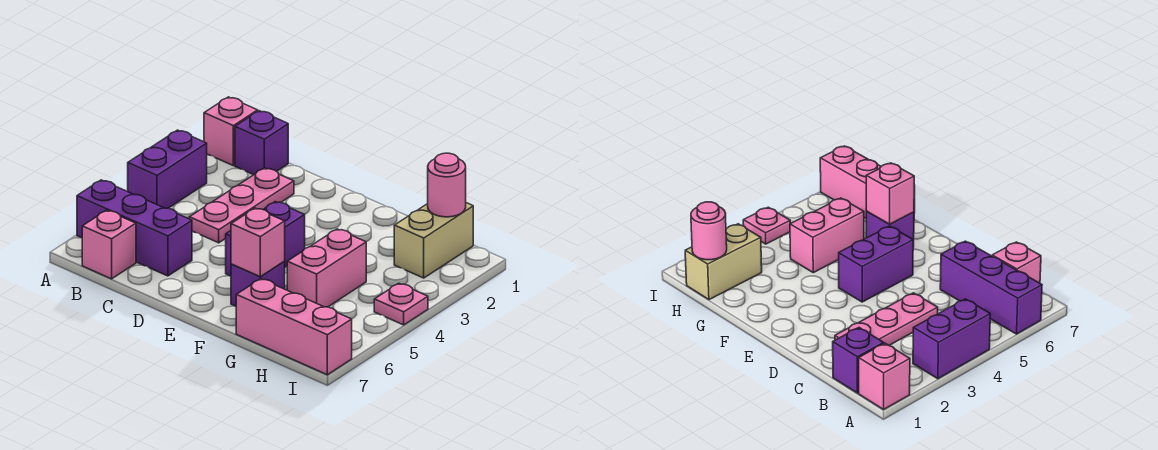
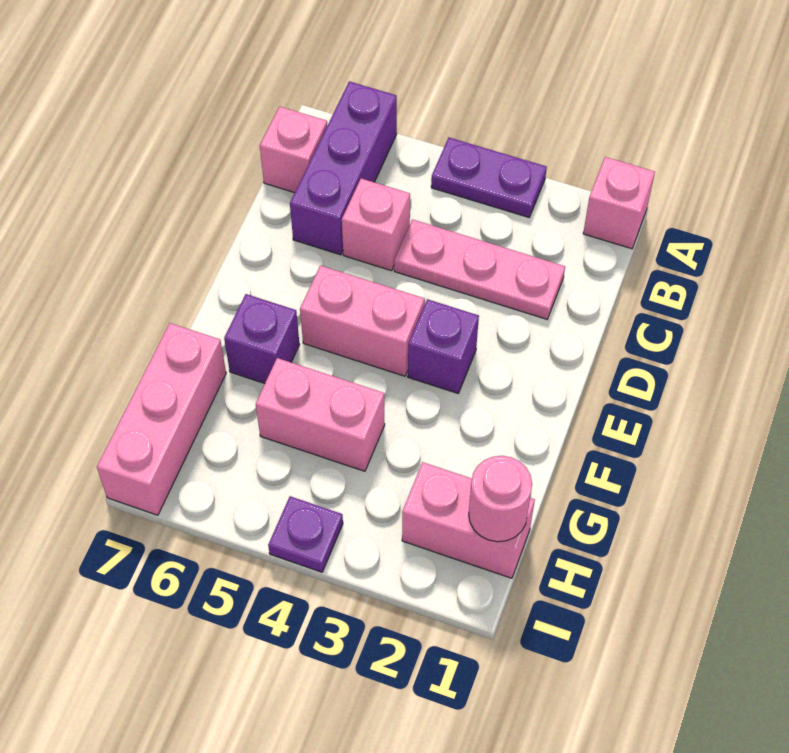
purple 1x2 brick [128,130,207,208] -> purple 1x2 plate [431,138,547,217]
purple 1x1 brick [235,111,288,175] -> purple 1x1 brick moved to [408,299,479,393]
purple 1x2 brick [226,202,305,276] -> pink 1x2 brick [300,266,425,376]
pink 1x1 brick [231,208,285,277] -> pink 1x1 brick moved to [342,179,410,271]
tan 1x2 brick [394,203,473,278] -> pink 1x2 brick [402,462,535,578]
pink 1x1 plate [374,283,428,325] -> purple 1x1 plate [268,496,343,572]

